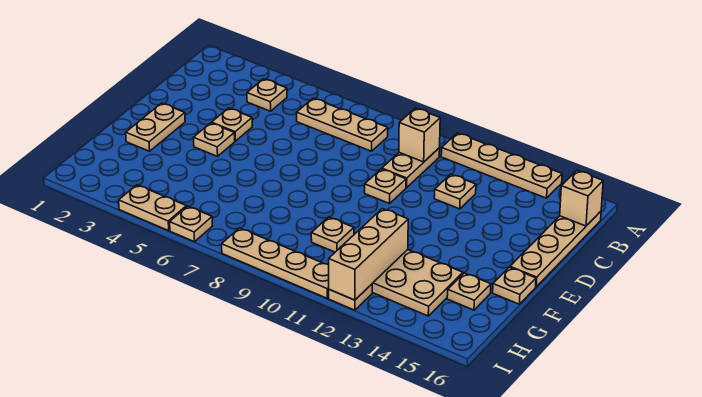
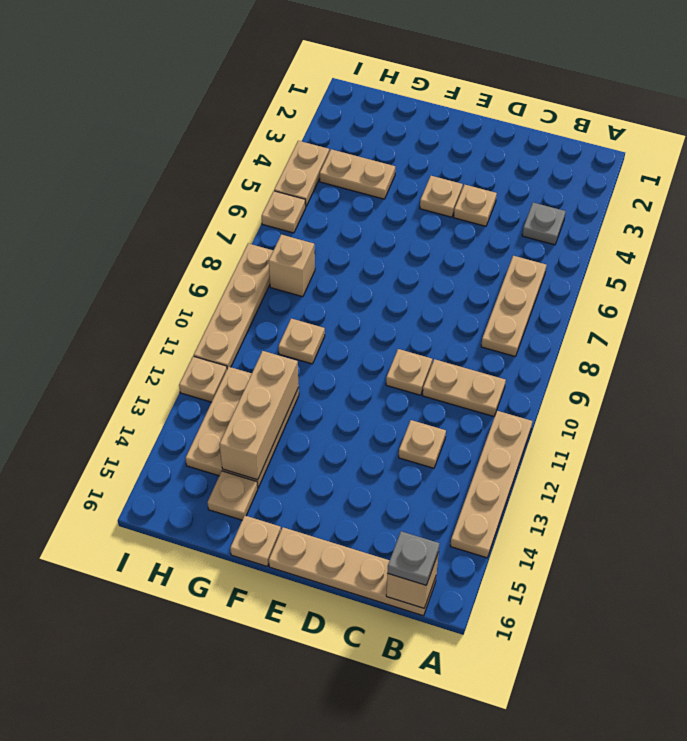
tan 1x1 plate [247,79,287,111] -> grey 1x1 plate [522,203,566,245]
tan 1x1 brick [399,108,440,162] -> tan 1x1 brick moved to [269,235,315,297]
none -> grey 1x1 plate [388,531,440,585]
tan 1x2 plate [126,103,185,151] -> tan 1x2 plate moved to [320,149,395,199]
tan 1x3 brick [329,209,408,300] -> tan 1x3 brick turned to [219,351,299,480]

